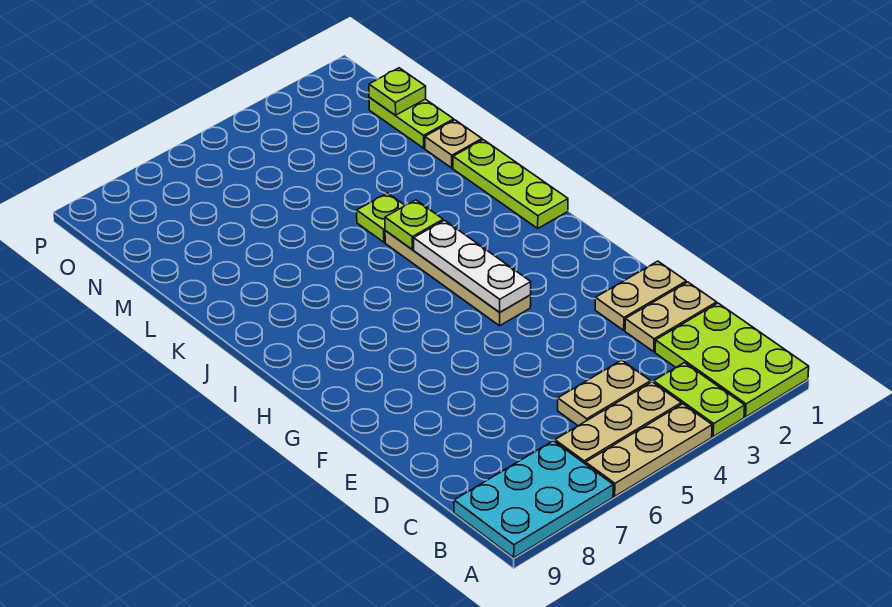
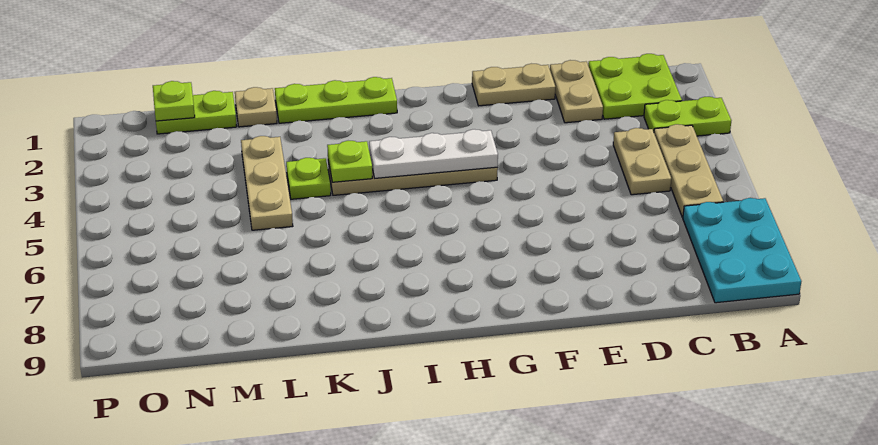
lime 2x3 plate [655,303,809,417] -> lime 2x2 plate [588,54,682,119]
tan 1x3 plate [586,404,712,496] -> tan 1x3 plate moved to [241,136,293,230]
tan 1x2 plate [595,261,686,330] -> tan 1x2 plate turned to [472,64,555,106]

